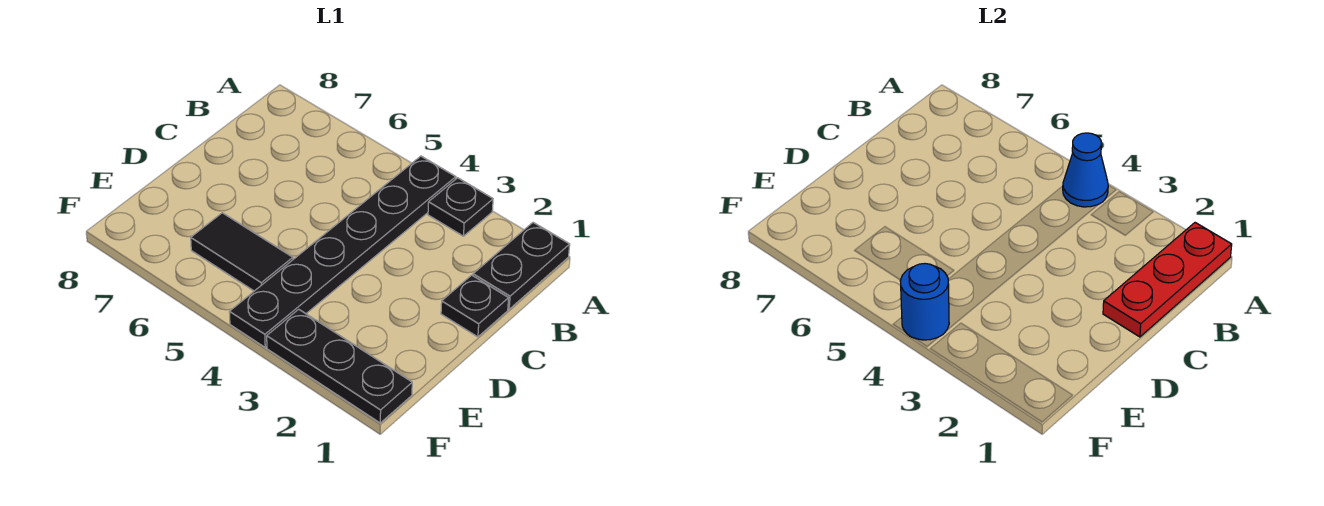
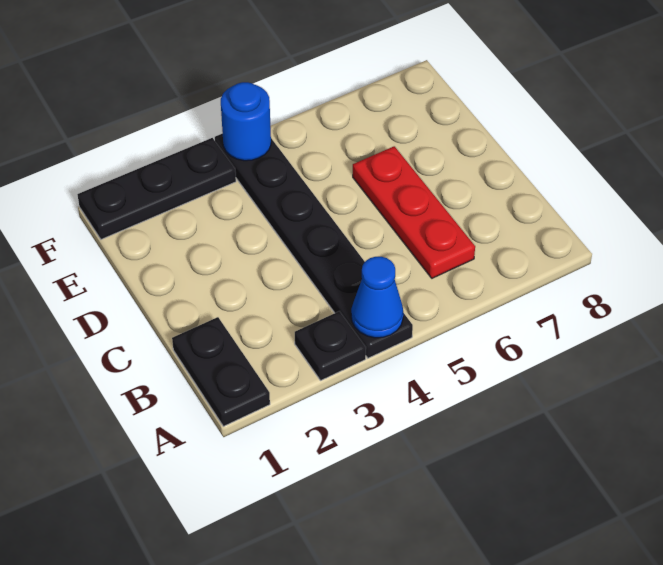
red 1x3 plate [1103,223,1232,337] -> red 1x3 plate moved to [353,146,475,278]
black 1x1 plate [441,275,509,337] -> none
black 1x2 tile [191,213,293,291] -> none

